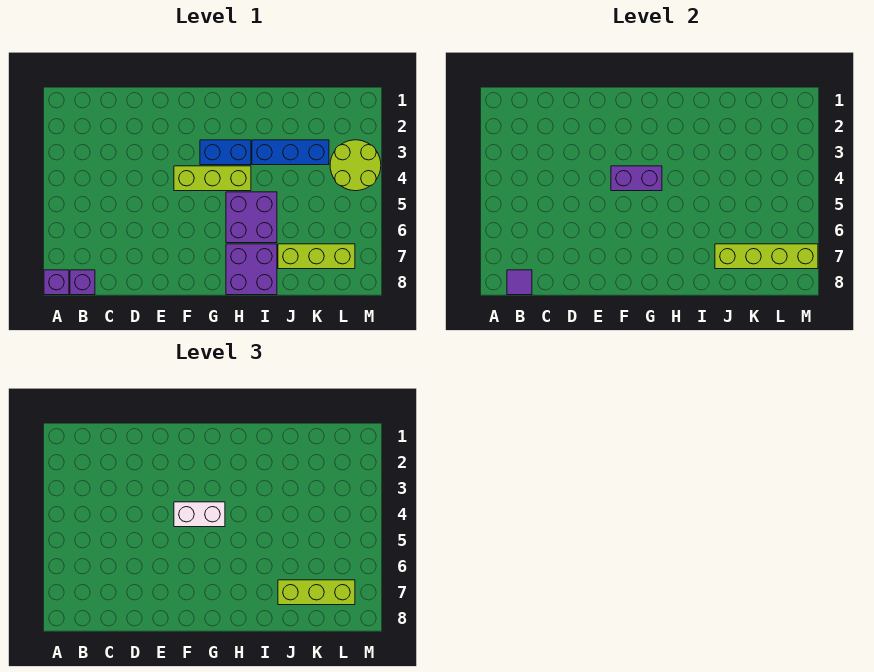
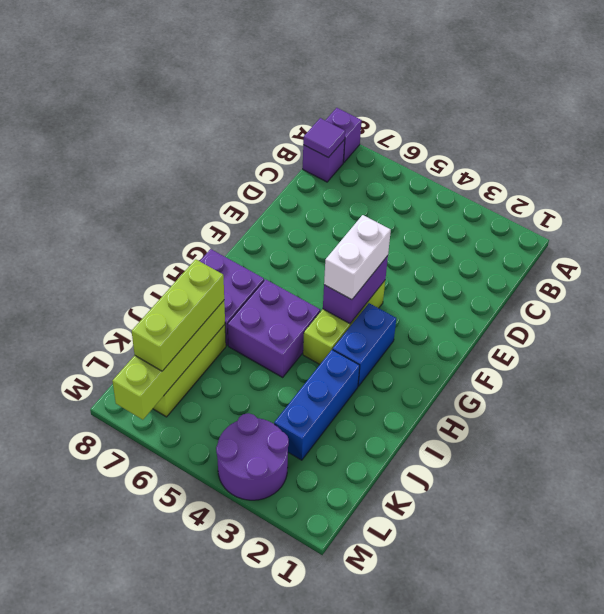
lime 2x2 round brick [330,140,381,191] -> purple 2x2 round brick [216,413,289,500]

